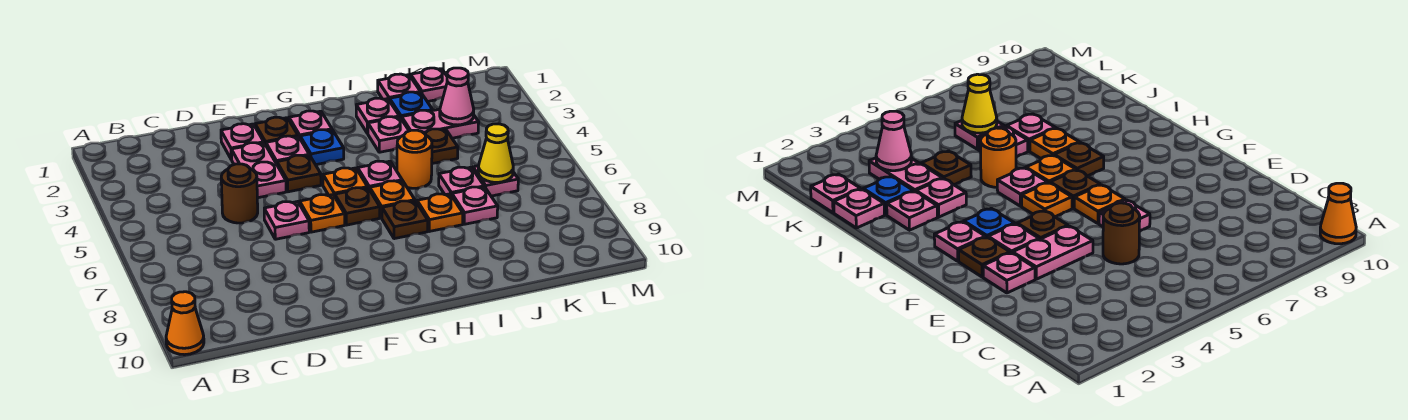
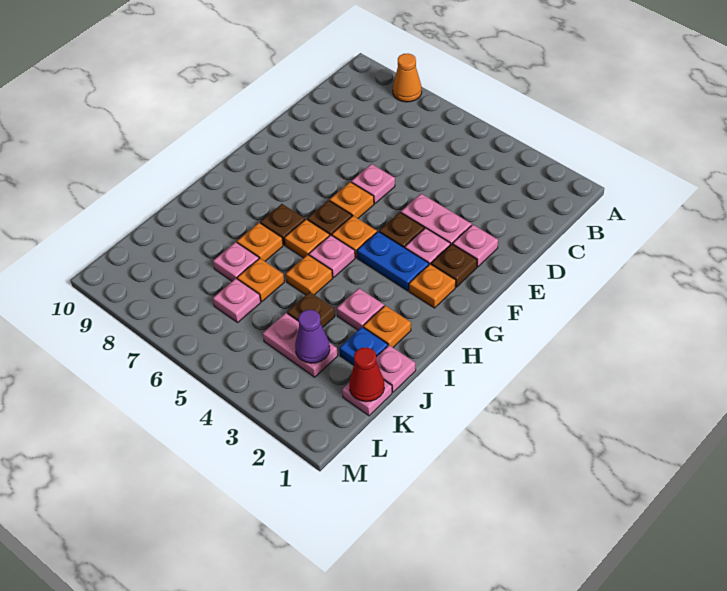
orange 1x1 cone [166,292,204,355] -> orange 1x1 cone moved to [393,54,422,102]
brown 1x1 round brick [221,164,258,223] -> none
pink 1x1 plate [289,111,332,138] -> orange 1x1 plate [409,264,456,308]
blue 1x1 plate [300,130,344,165] -> blue 1x2 plate [357,232,429,291]
pink 1x1 plate [356,98,399,134] -> orange 1x1 plate [363,305,411,347]
orange 1x1 round brick [397,130,432,188] -> orange 1x1 plate [286,255,333,295]
pink 1x2 plate [402,109,479,138] -> pink 1x2 plate turned to [263,313,338,377]
pink 1x1 plate [439,167,484,196] -> orange 1x1 plate [237,258,284,302]
none -> red 1x1 cone [349,347,384,402]
pink 1x1 cone [440,68,474,125] -> purple 1x1 cone [295,310,330,363]
yellow 1x1 cone [478,124,513,182] -> none

